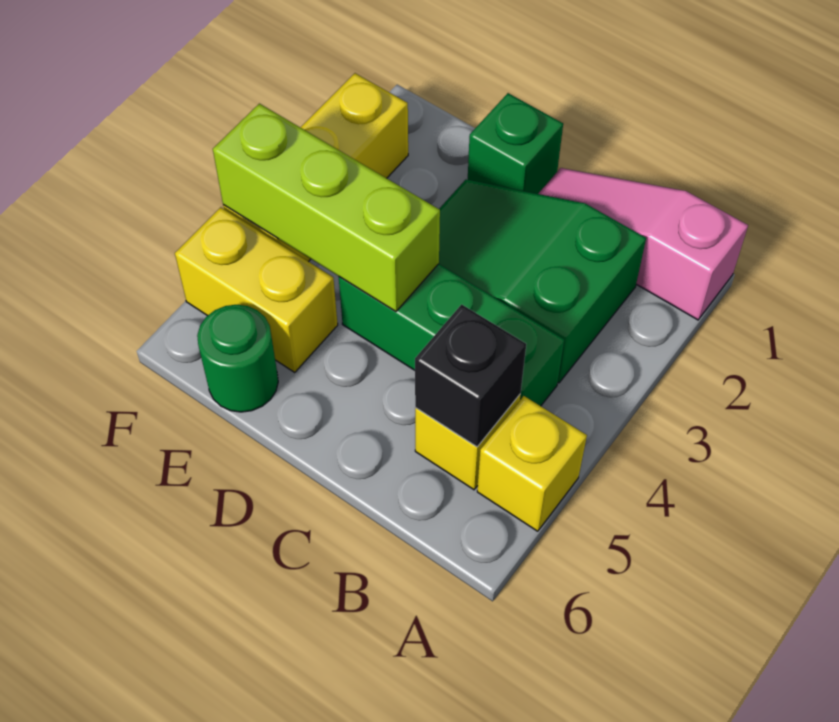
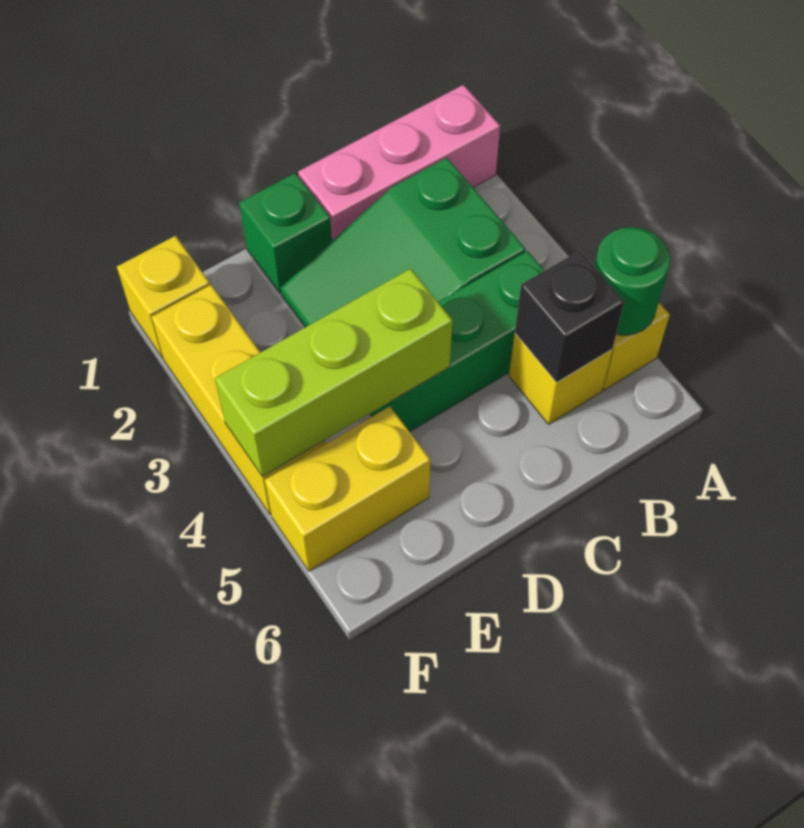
pink 1x3 slope [538,168,748,320] -> pink 1x3 brick [298,85,500,241]
green 1x1 round brick [197,305,278,412] -> green 1x1 round brick moved to [595,227,670,335]
none -> yellow 1x1 brick [117,236,210,358]

